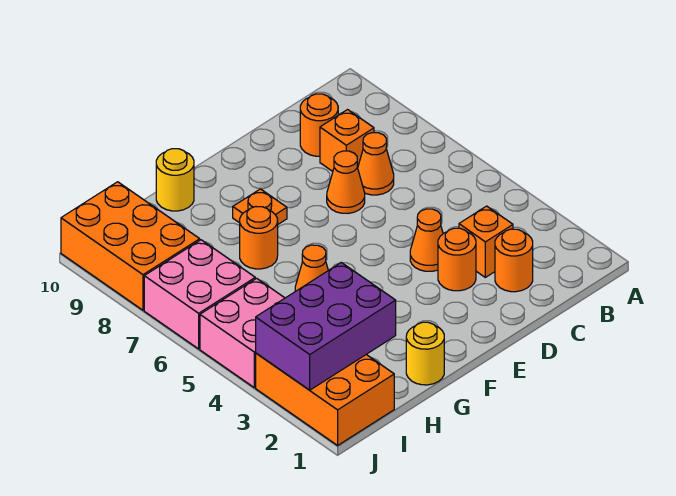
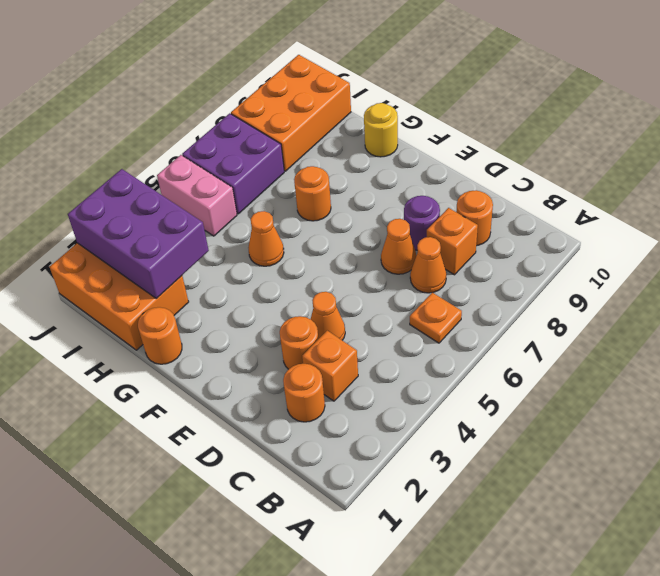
none -> purple 1x1 round brick [404,196,440,250]
orange 1x1 plate [233,189,287,224] -> orange 1x1 plate moved to [410,293,462,343]
yellow 1x1 round brick [406,322,444,385] -> orange 1x1 round brick [138,307,182,364]
orange 2x3 brick [256,353,394,445] -> orange 2x3 brick turned to [50,243,189,350]
pink 2x2 brick [200,278,285,387] -> pink 1x2 brick [157,155,237,236]
pink 2x2 brick [144,240,255,349] -> purple 2x2 brick [182,113,284,214]

